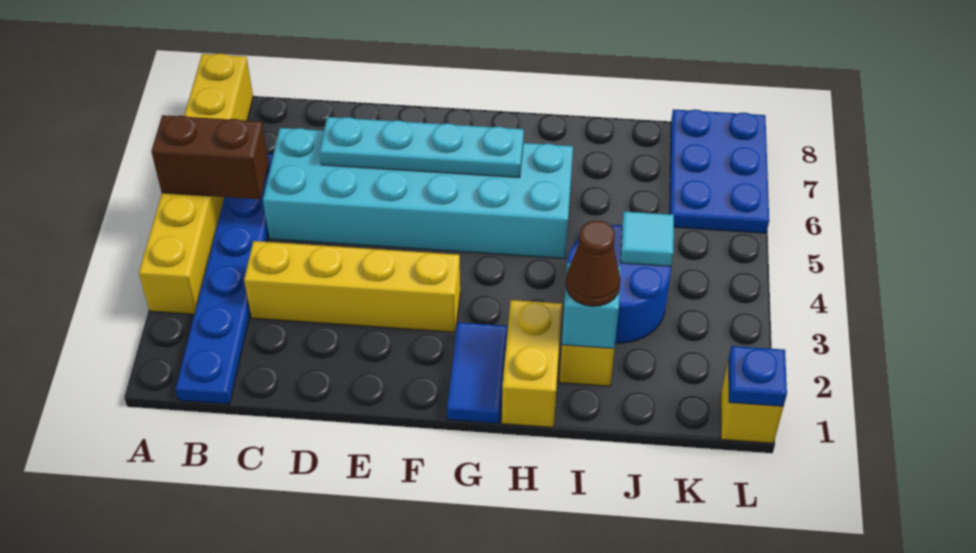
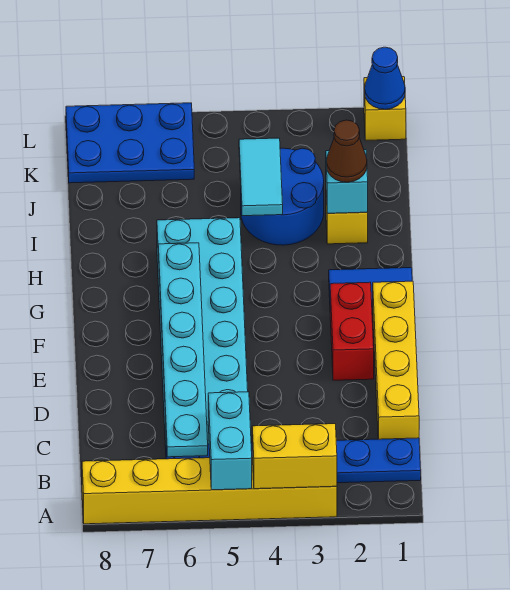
brown 1x2 brick [151,115,269,200] -> cyan 1x2 brick [208,392,252,490]
yellow 1x4 brick [244,241,460,332] -> yellow 1x4 brick moved to [373,281,419,439]
cyan 1x4 plate [320,117,524,178] -> cyan 1x6 plate [158,243,208,457]
none -> red 1x2 brick [330,282,374,380]
yellow 1x2 brick [502,300,562,427] -> yellow 1x2 brick moved to [252,424,337,489]
cyan 1x1 tile [621,211,674,266] -> cyan 1x2 tile [239,138,283,216]
blue 1x1 plate [729,346,787,406] -> blue 1x1 cone [365,47,405,109]

